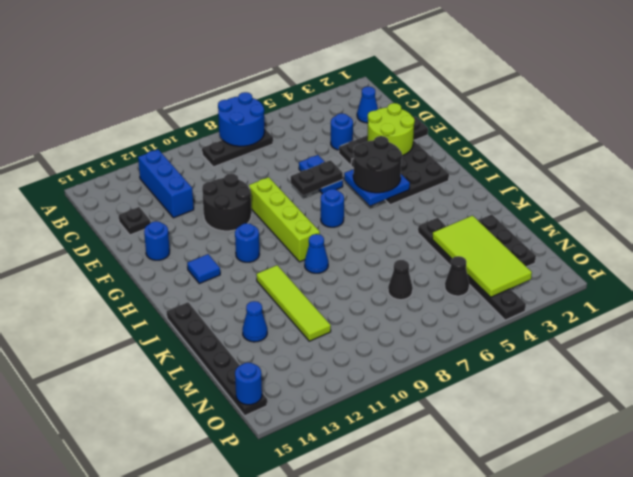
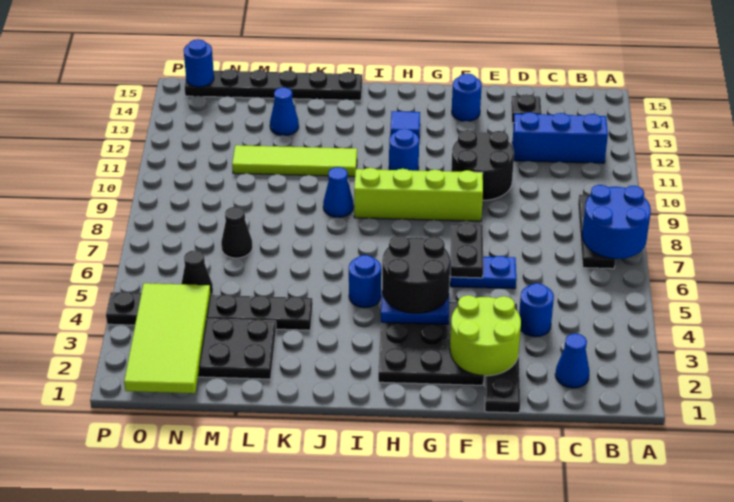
blue 1x1 round brick [321,189,344,227] -> blue 1x1 round brick moved to [349,255,381,308]
lime 2x4 tile [432,216,532,297] -> lime 2x4 tile turned to [124,283,210,393]

